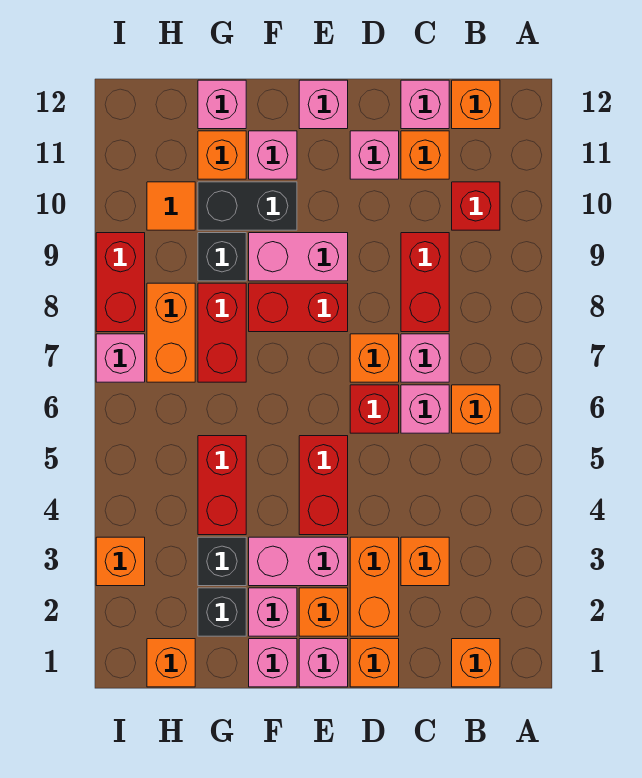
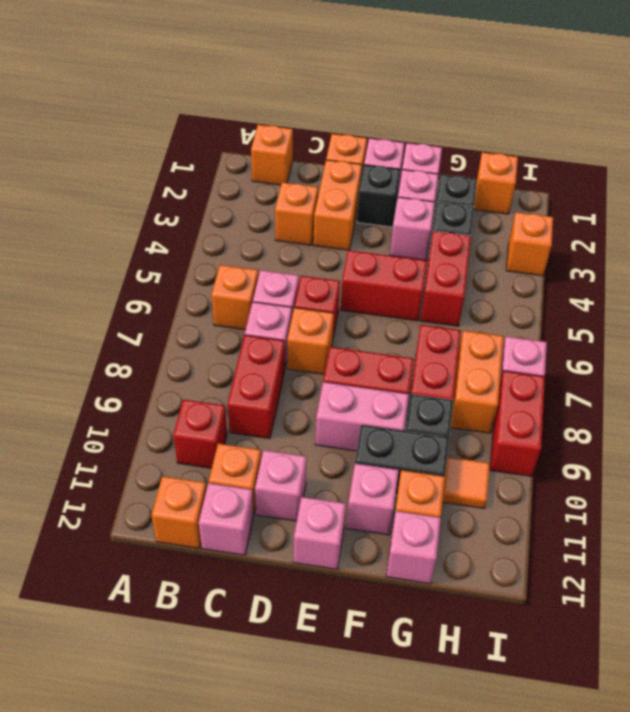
orange 1x1 brick [299,588,348,636] -> black 1x1 brick [357,165,400,227]
pink 1x2 brick [249,537,348,586] -> pink 1x1 brick [390,197,435,261]
red 1x2 brick [299,436,348,535] -> red 1x2 brick turned to [341,250,427,321]

